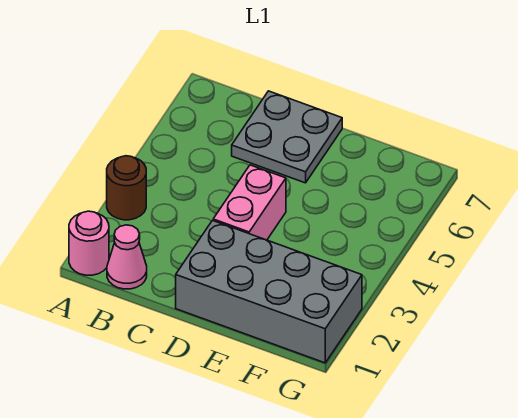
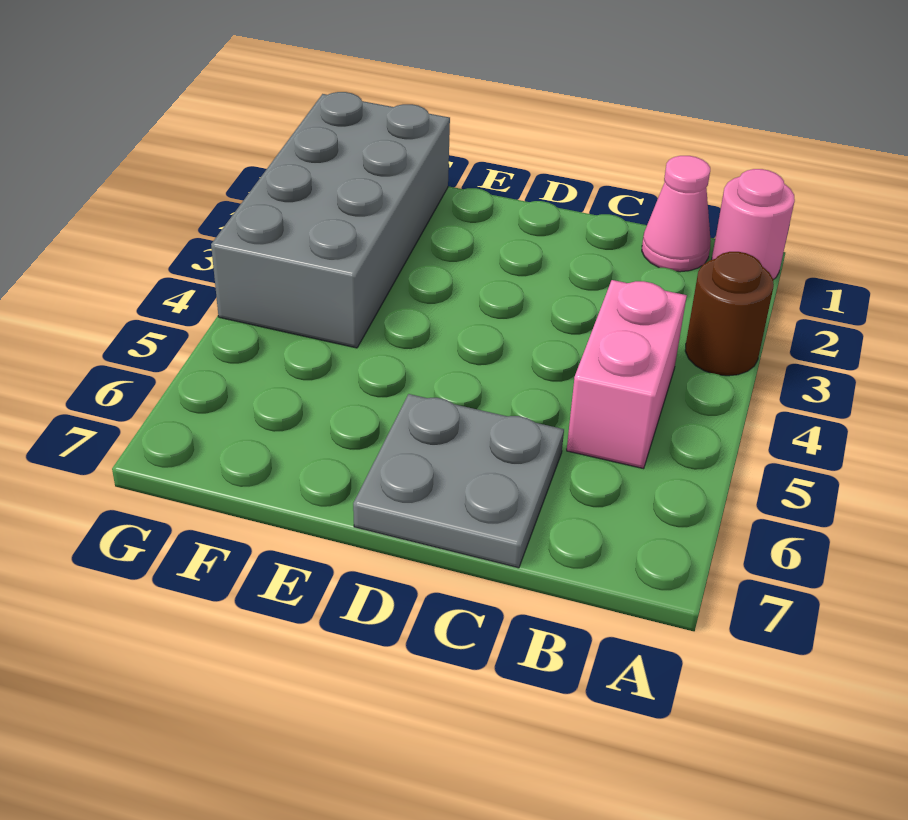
grey 2x4 brick [176,221,362,363] -> grey 2x4 brick turned to [211,92,450,348]
pink 1x2 brick [213,165,286,240] -> pink 1x2 brick moved to [567,280,687,469]

